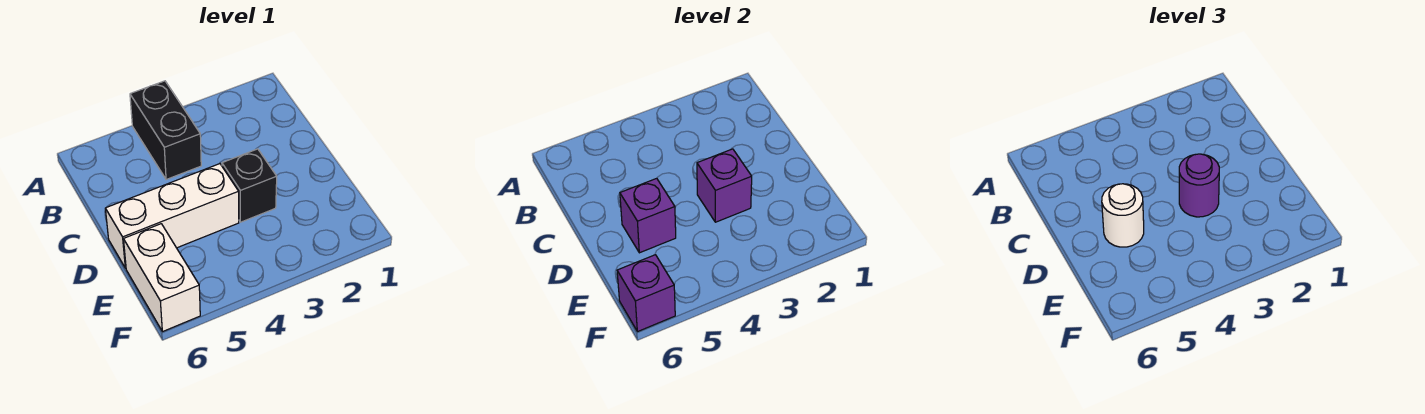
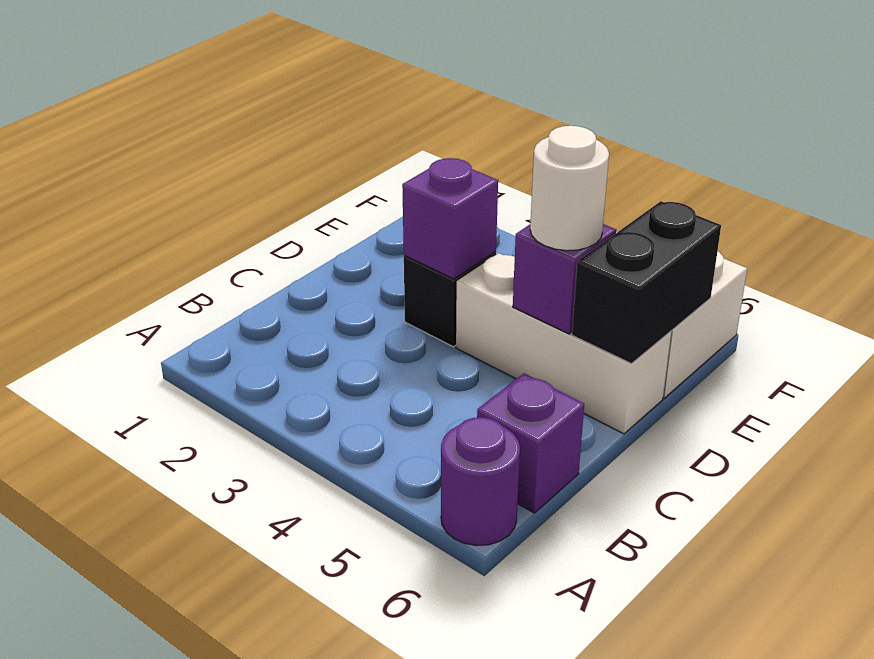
black 1x2 brick [130,81,201,180] -> black 1x2 brick moved to [572,201,721,364]
purple 1x1 round brick [1179,154,1219,217] -> purple 1x1 round brick moved to [441,417,520,545]
purple 1x1 brick [617,255,675,332] -> purple 1x1 brick moved to [477,373,584,513]

